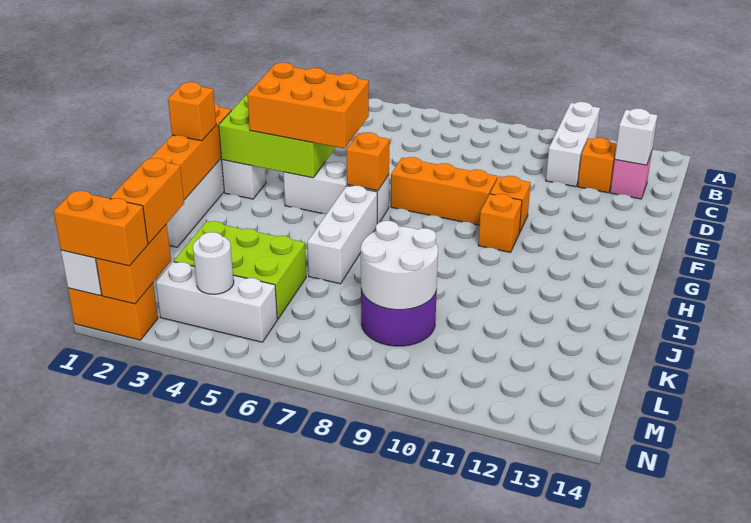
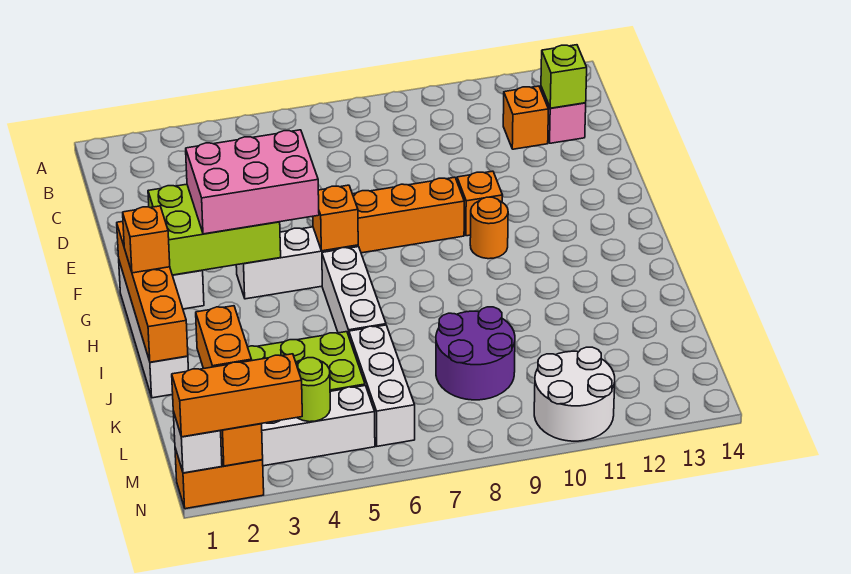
white 1x3 brick [546,102,600,187] -> white 1x3 brick moved to [349,325,415,446]
white 1x1 brick [615,109,657,165] -> lime 1x1 brick [541,45,587,108]
orange 2x3 brick [247,63,369,149] -> pink 2x3 brick [186,130,319,234]
orange 1x1 brick [478,194,522,252] -> orange 1x1 round brick [470,197,508,259]
white 2x2 round brick [361,221,438,310] -> white 2x2 round brick moved to [534,347,615,441]
white 1x1 round brick [193,232,234,294] -> lime 1x1 round brick [296,358,330,422]
orange 1x2 brick [54,191,148,266] -> orange 1x3 brick [172,354,302,437]

